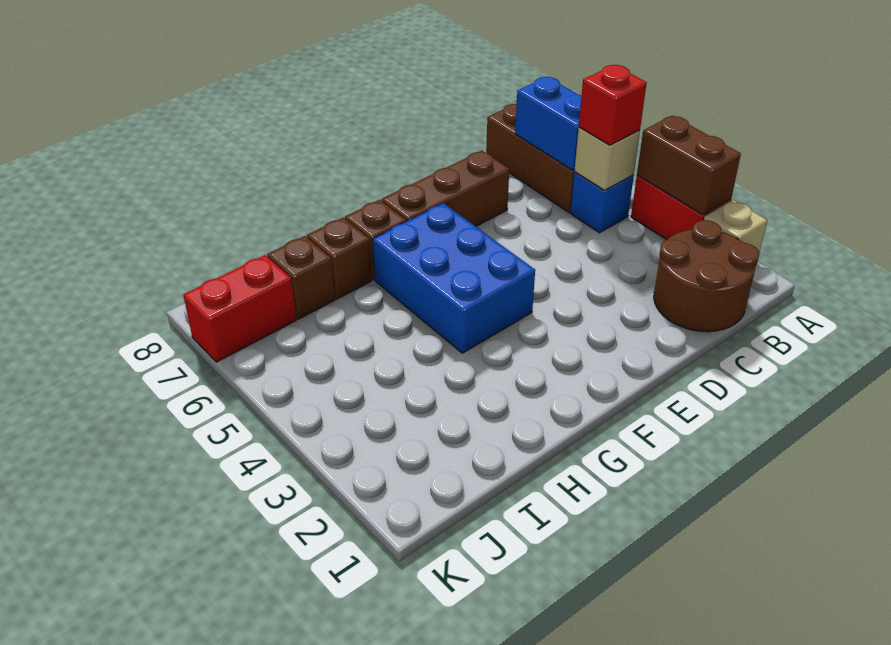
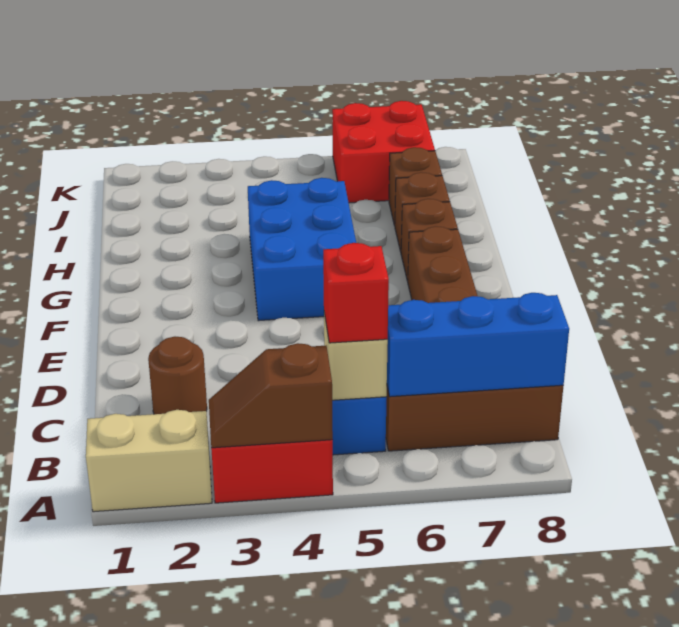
tan 1x1 brick [704,200,767,253] -> tan 1x2 brick [86,410,212,512]
brown 1x2 brick [637,115,741,215] -> brown 1x2 slope [209,343,333,448]
brown 2x2 round brick [654,220,759,332] -> brown 1x1 round brick [148,337,207,414]
blue 1x2 brick [515,77,582,170] -> blue 1x3 brick [387,293,569,397]
blue 2x3 brick [373,203,535,353] -> blue 2x3 brick turned to [248,178,356,321]
red 1x2 brick [183,255,296,362] -> red 2x2 brick [332,101,435,203]

